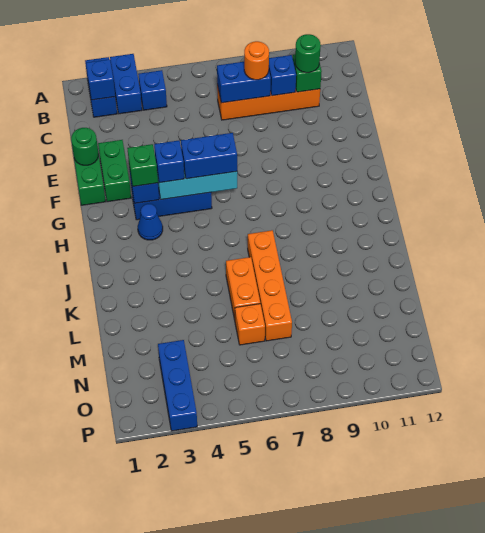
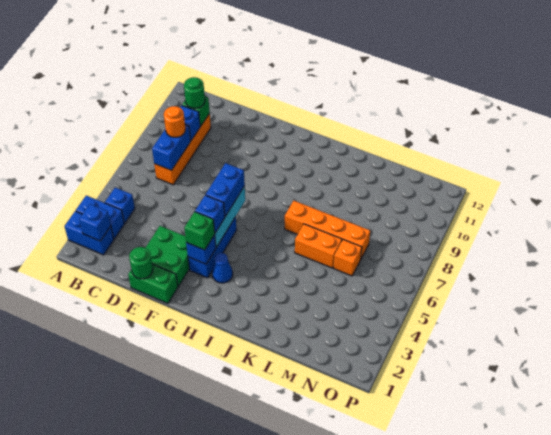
green 1x2 brick [98,140,131,202] -> green 2x2 brick [146,226,189,286]
blue 1x3 brick [158,340,197,431] -> none

